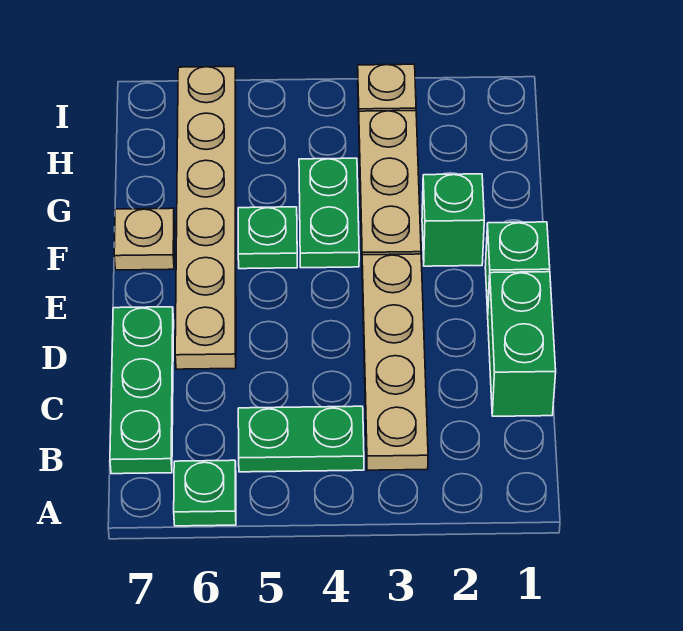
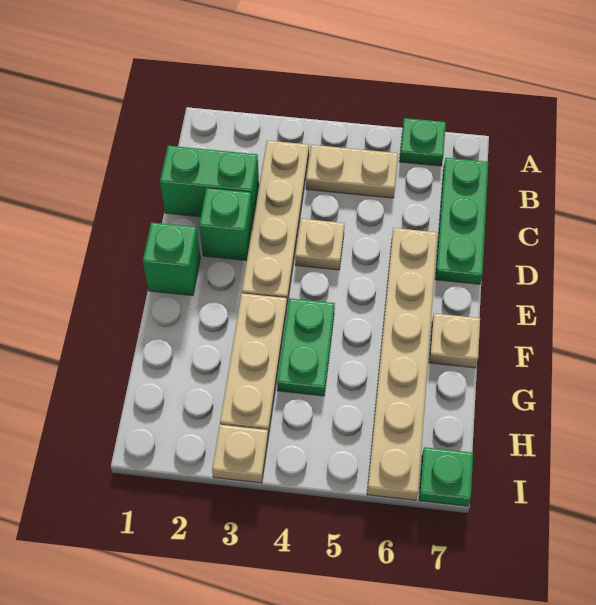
green 1x2 plate [238,406,364,472] -> tan 1x2 plate [306,145,398,198]
green 1x2 brick [488,272,556,416] -> green 1x2 brick turned to [160,146,259,220]
none -> tan 1x1 plate [295,219,345,270]
green 1x1 brick [422,174,484,266] -> green 1x1 brick moved to [199,188,253,260]
green 1x1 plate [238,207,297,269] -> green 1x1 plate moved to [419,447,473,506]

